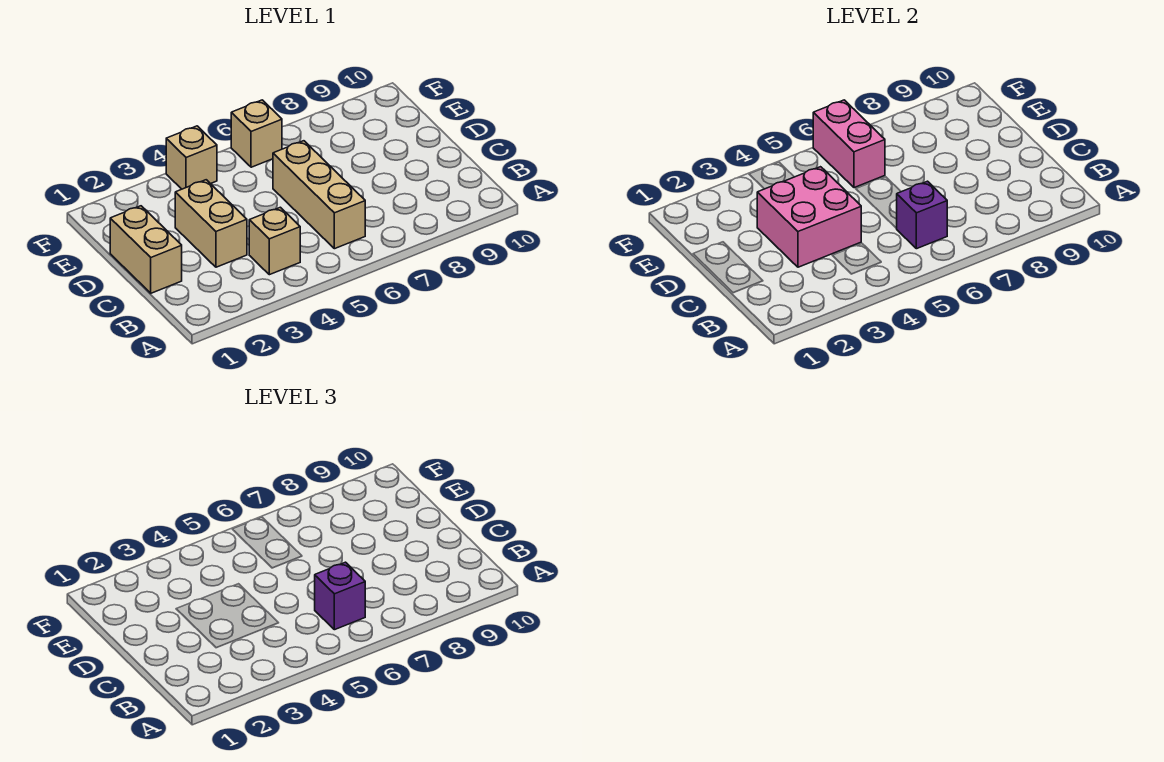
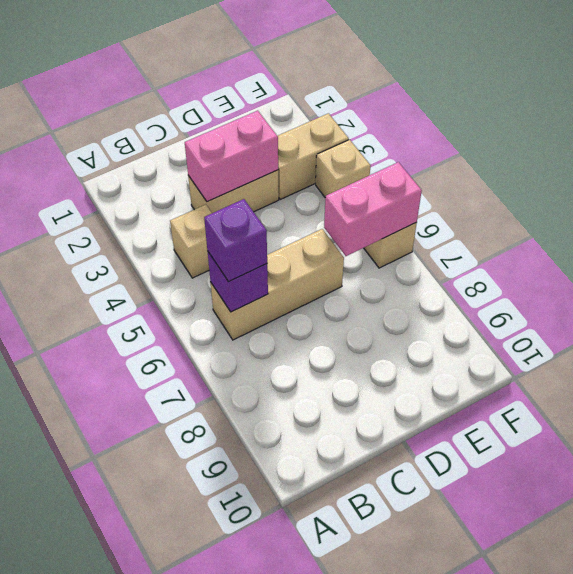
tan 1x2 brick [110,206,182,293] -> tan 1x2 brick moved to [278,113,349,199]
pink 2x2 brick [757,167,861,267] -> pink 1x2 brick [185,111,278,202]

